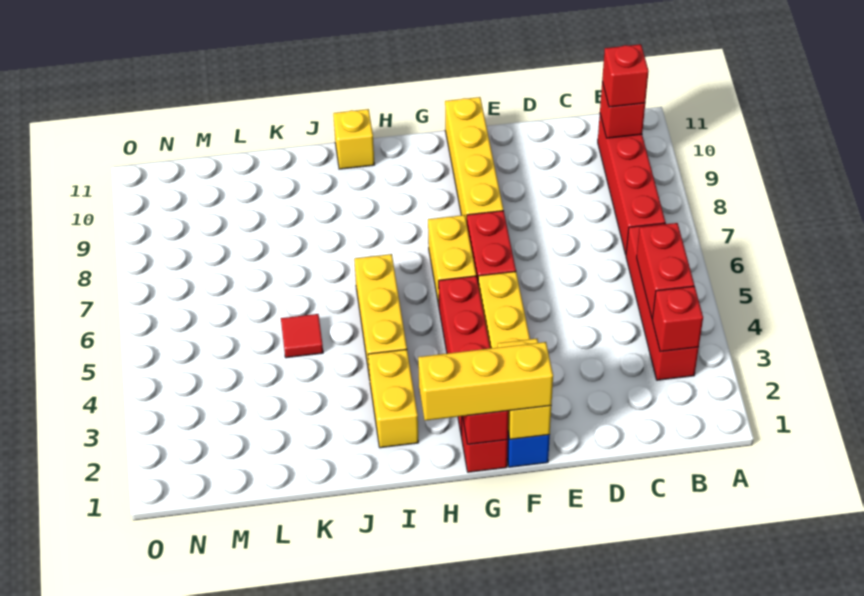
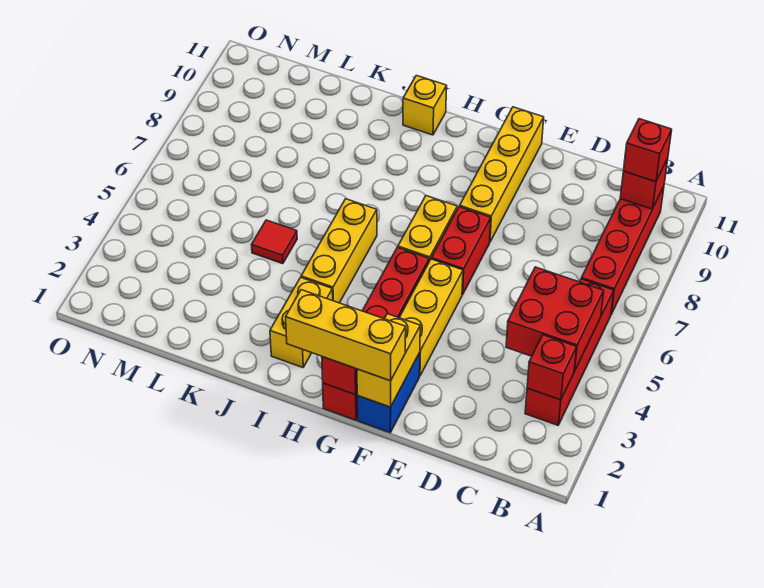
red 1x2 brick [637,223,694,319] -> red 2x2 brick [506,267,604,371]

